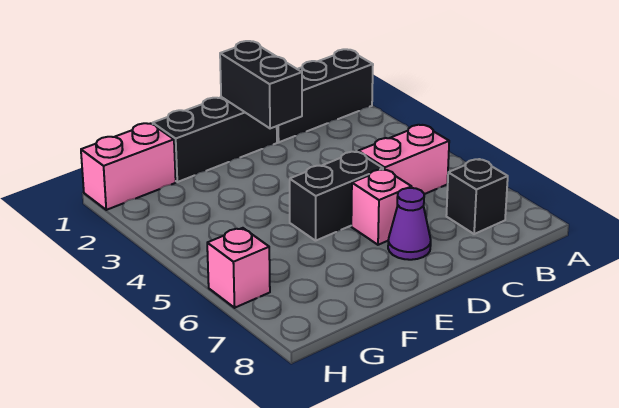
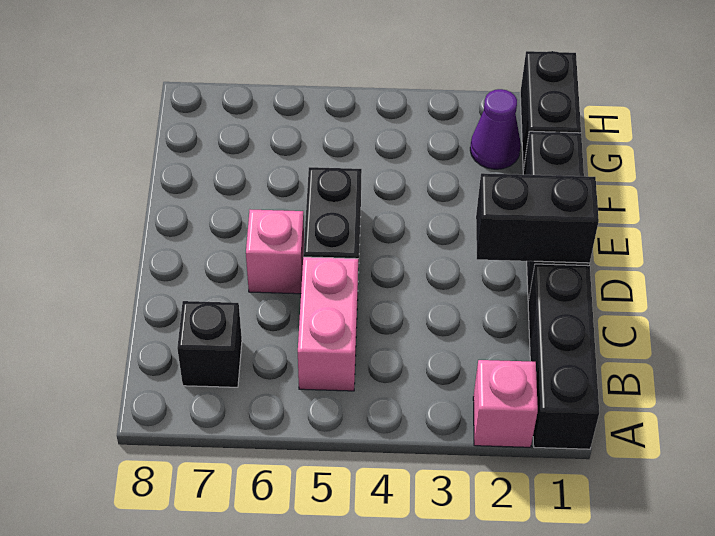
purple 1x1 cone [388,188,431,260] -> purple 1x1 cone moved to [470,89,521,169]
pink 1x2 brick [81,123,176,210] -> black 1x2 brick [520,51,581,170]
pink 1x1 brick [207,228,270,308] -> pink 1x1 brick moved to [473,360,538,447]

